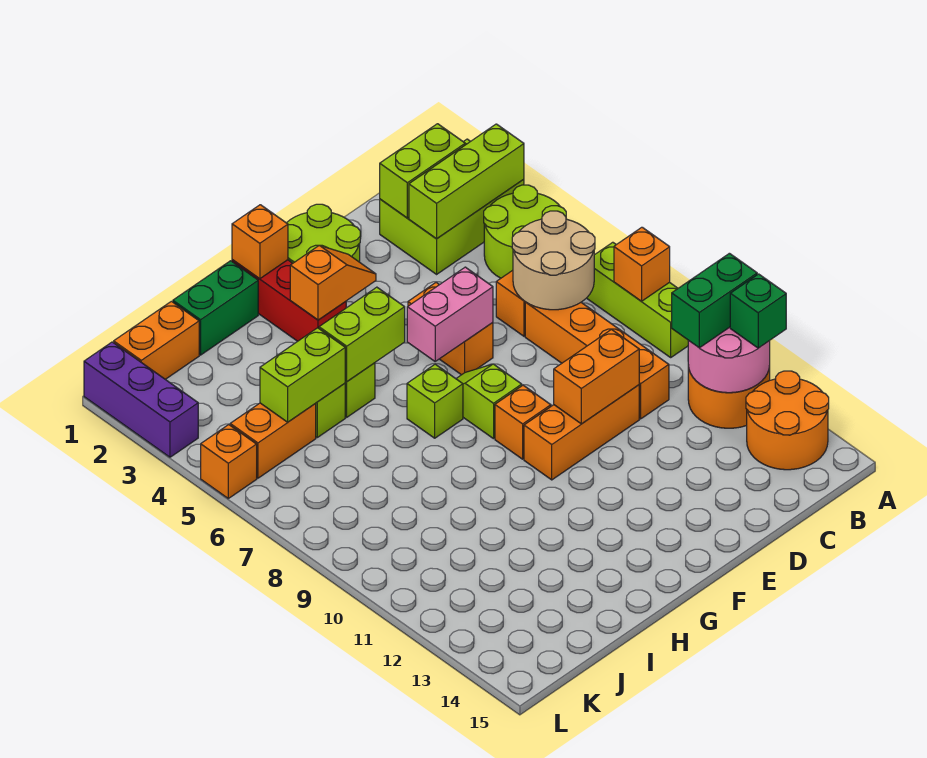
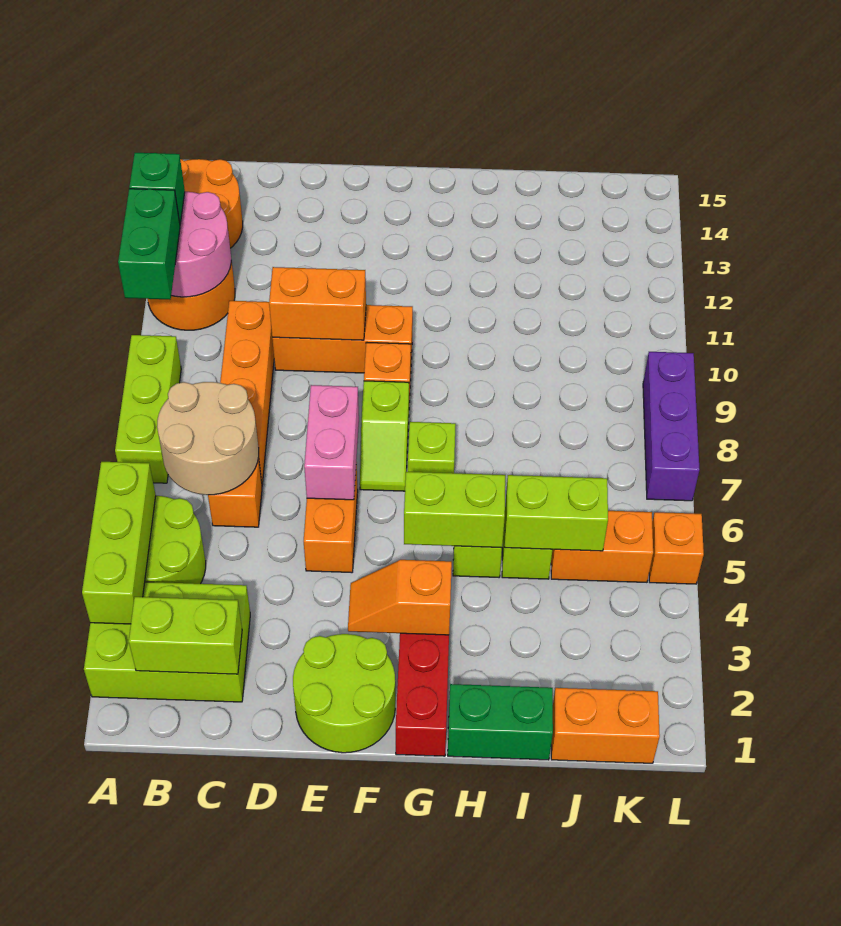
lime 1x3 brick [409,124,524,239] -> lime 1x3 brick turned to [82,462,156,624]
orange 1x1 brick [614,227,670,301] -> none
green 1x2 brick [672,253,757,348] -> green 1x2 brick turned to [118,189,180,300]
pink 1x2 brick [407,267,493,361] -> pink 1x2 brick turned to [304,385,359,500]
orange 1x1 brick [232,205,288,279] -> none
purple 1x3 brick [84,342,198,457] -> purple 1x3 brick moved to [643,352,700,501]

